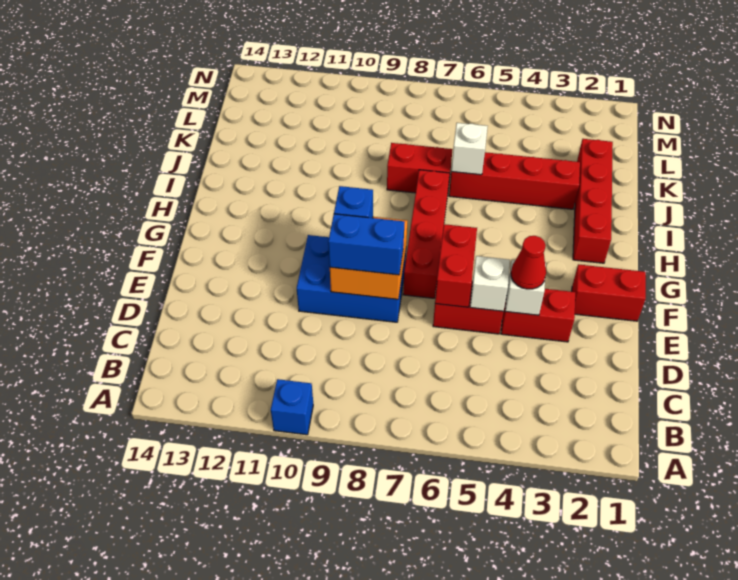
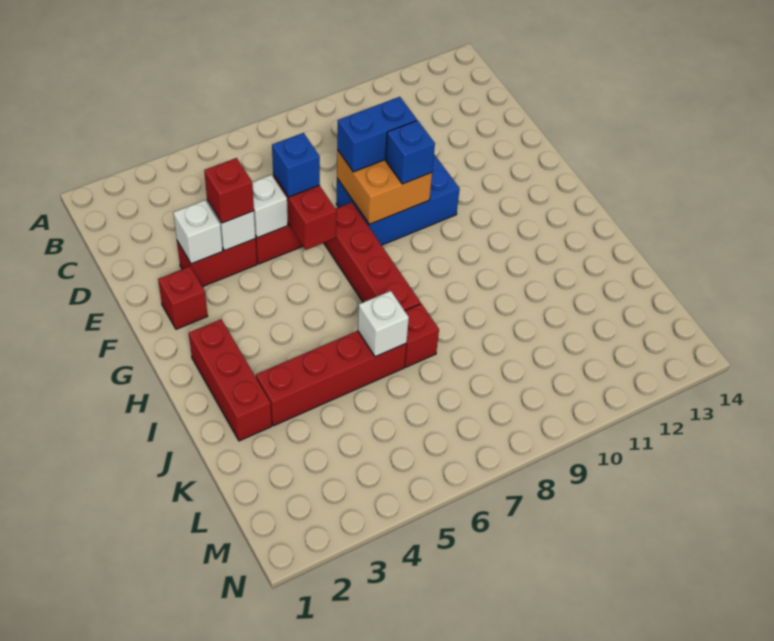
blue 1x1 brick [271,379,313,435] -> blue 1x1 brick moved to [272,133,320,197]
none -> white 1x1 brick [173,200,223,264]
red 1x1 cone [511,236,546,289] -> red 1x1 brick [204,158,254,223]
red 1x2 brick [572,264,646,321] -> red 1x1 brick [158,266,208,329]
red 1x4 brick [573,139,613,263] -> red 1x3 brick [189,319,272,441]
red 1x2 brick [387,143,453,193] -> red 1x1 brick [405,304,439,367]

